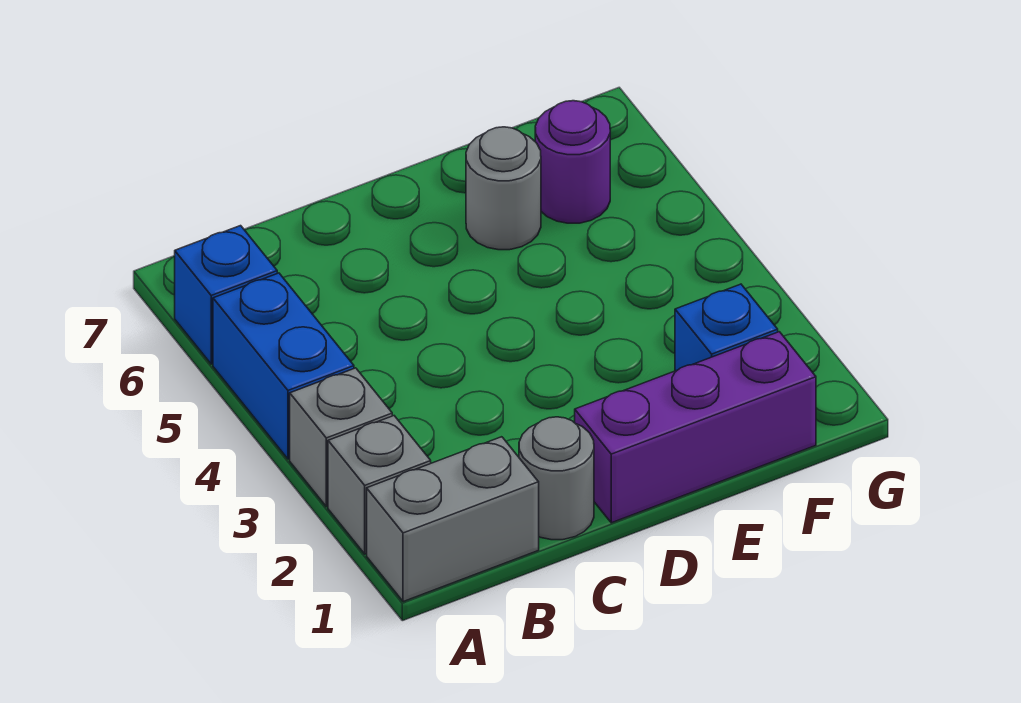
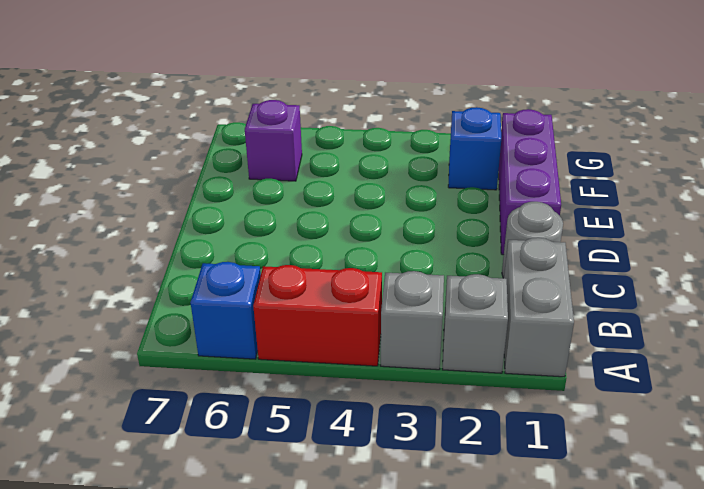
blue 1x2 brick [213,273,354,459] -> red 1x2 brick [253,265,382,366]
grey 1x1 round brick [466,127,541,250] -> none
purple 1x1 round brick [535,101,610,223] -> purple 1x1 brick [245,100,302,181]

